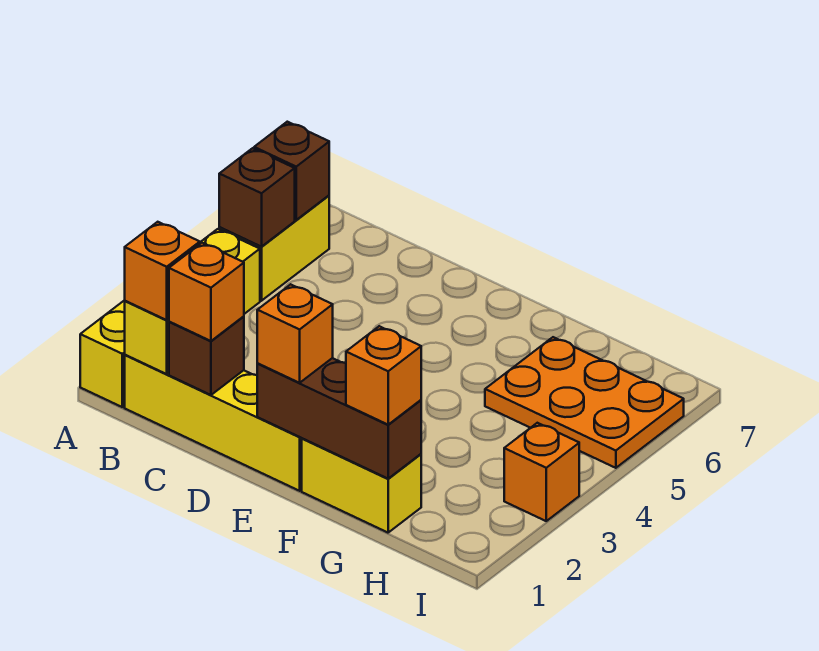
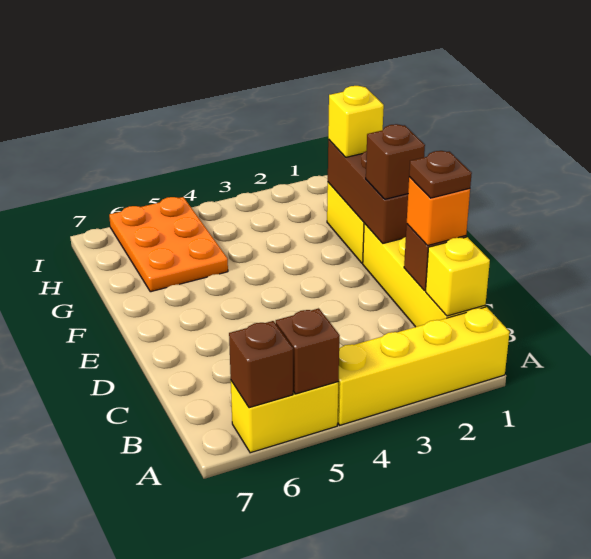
orange 1x1 brick [125,222,200,320] -> none
none -> brown 1x1 plate [409,151,472,198]
orange 1x1 brick [257,284,333,383] -> brown 1x1 brick [366,124,425,199]
orange 1x1 brick [346,326,421,425] -> yellow 1x1 brick [328,86,384,157]
orange 1x1 brick [504,423,579,521] -> none

